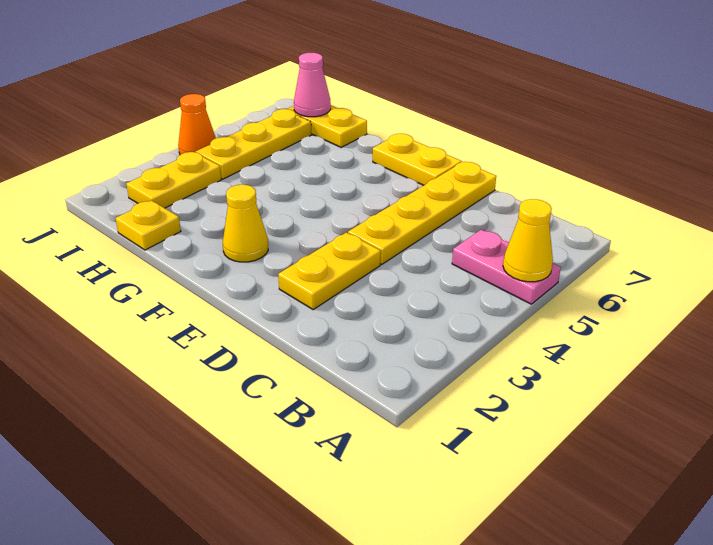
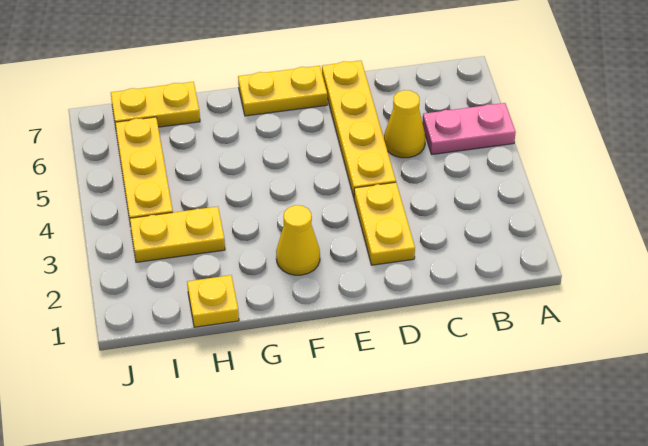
yellow 1x1 cone [503,199,553,282] -> yellow 1x1 cone moved to [384,90,425,158]
yellow 1x2 plate [126,152,221,208] -> yellow 1x2 plate turned to [130,206,225,262]
pink 1x1 cone [294,53,331,117] -> none
orange 1x1 cone [178,94,216,155] -> none

